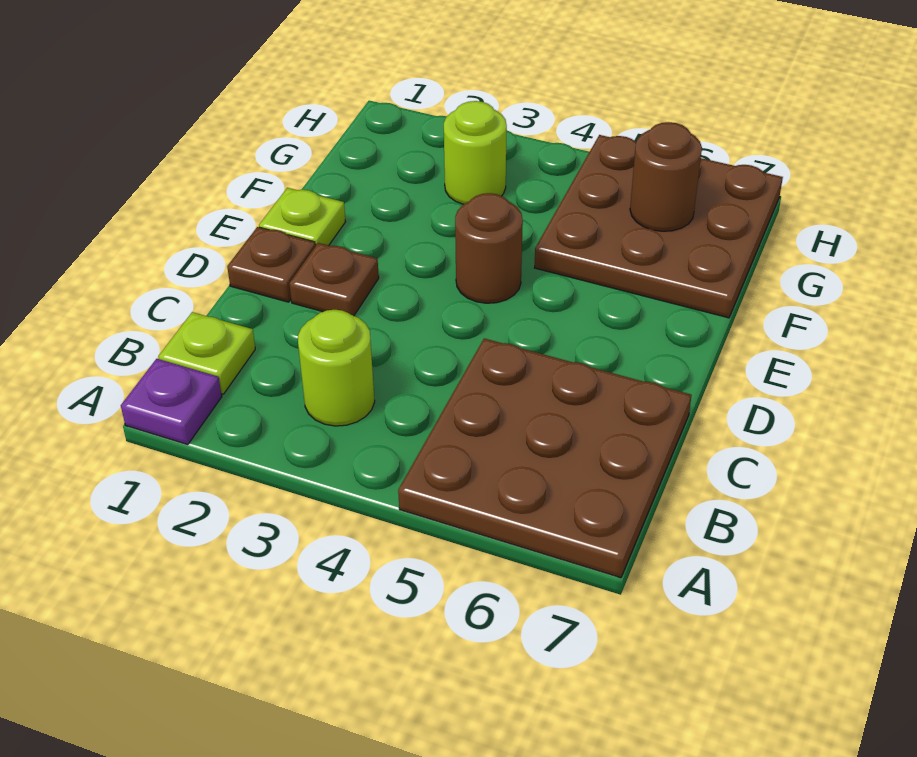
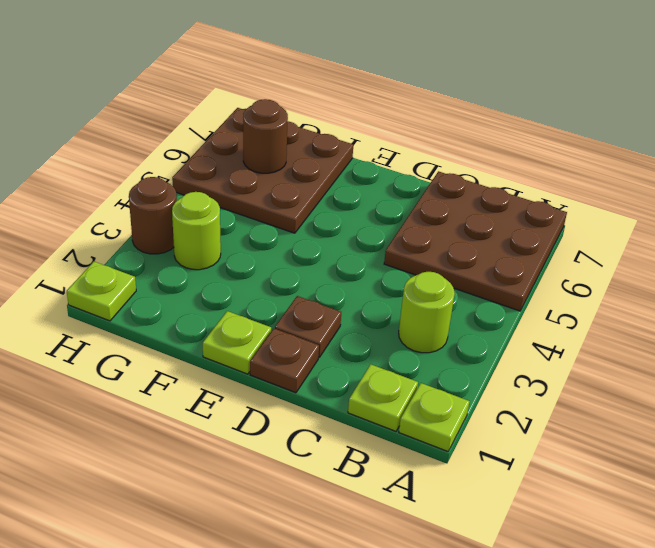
purple 1x1 plate [121,359,222,445] -> lime 1x1 plate [399,383,470,451]
brown 1x1 round brick [455,193,523,303] -> brown 1x1 round brick moved to [129,177,177,254]
none -> lime 1x1 plate [67,262,136,321]

